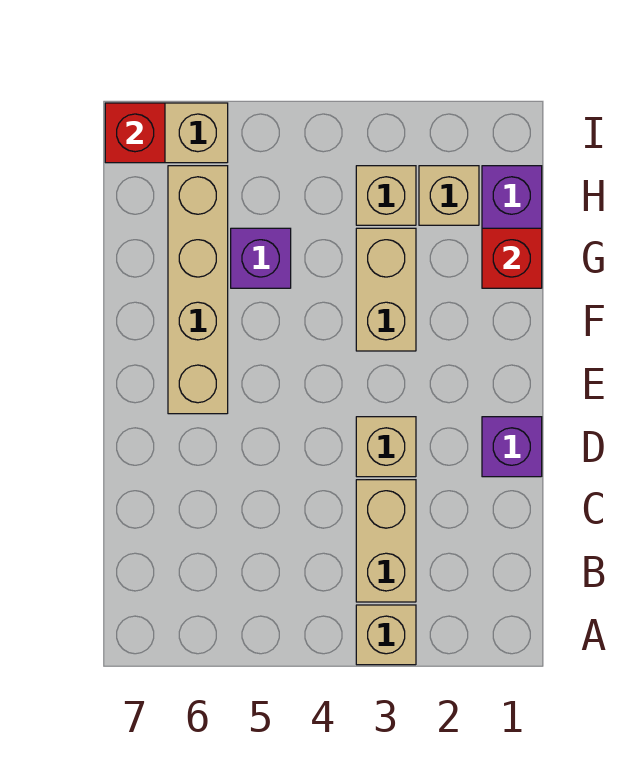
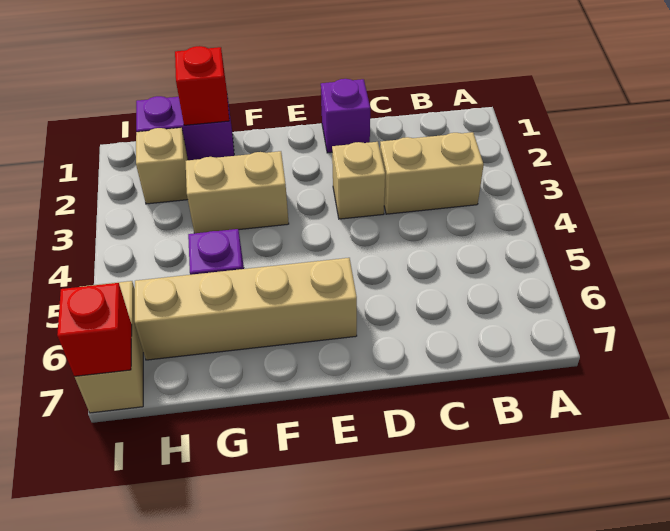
tan 1x1 brick [356,605,416,665] -> none
tan 1x1 brick [356,166,416,225] -> none

